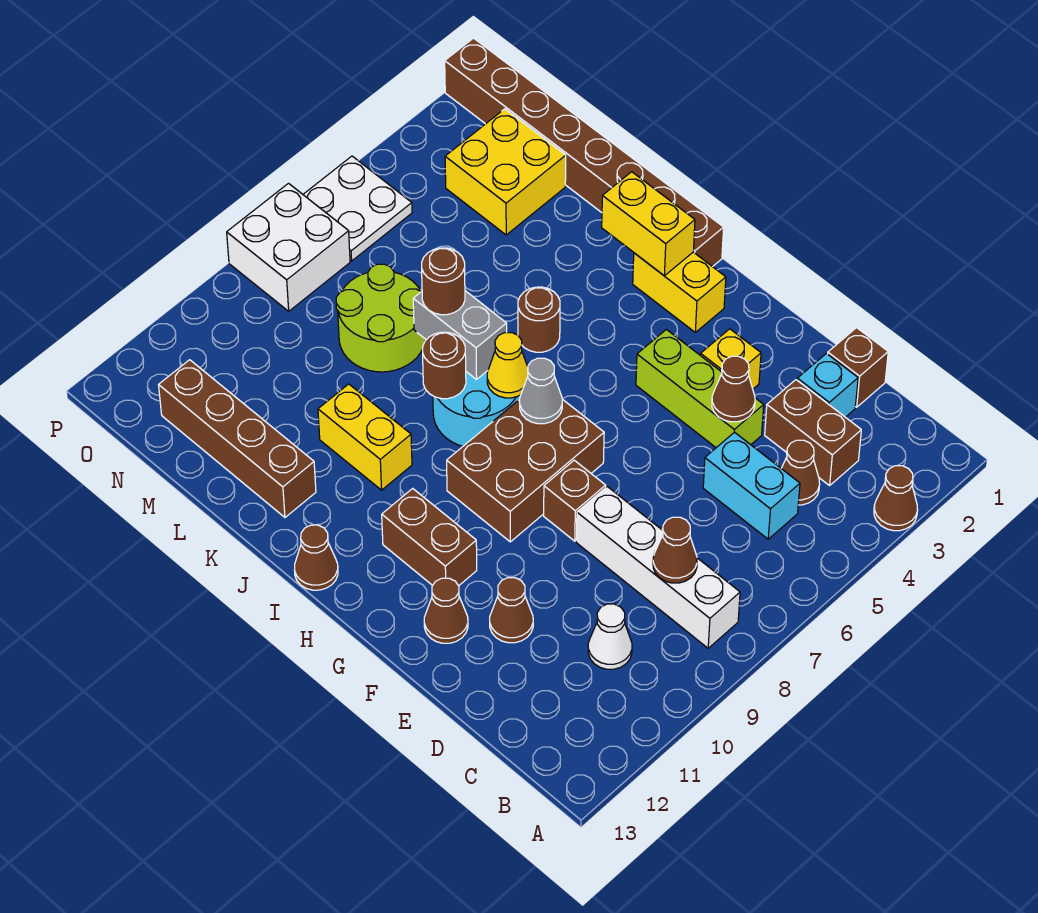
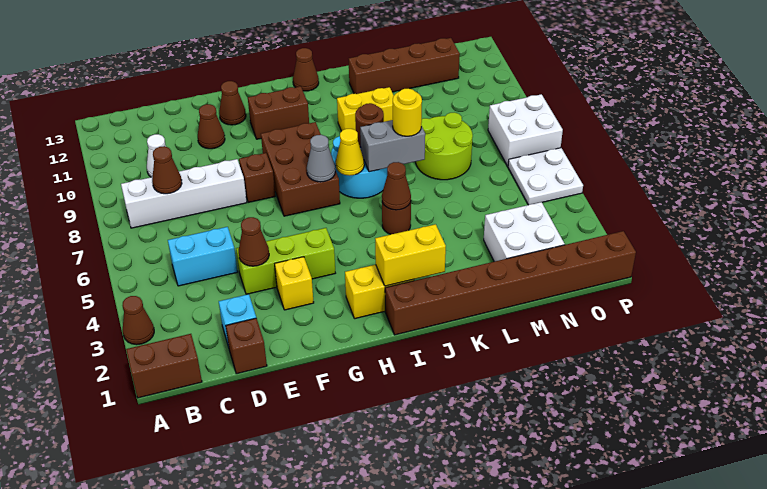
brown 1x2 brick [765,380,861,486] -> brown 1x2 brick moved to [126,334,202,398]
brown 1x1 cone [781,440,820,505] -> brown 1x1 cone moved to [382,162,411,210]
brown 1x1 round brick [422,248,465,315] -> yellow 1x1 round brick [393,89,422,136]
yellow 2x2 brick [445,109,566,235] -> white 2x2 brick [484,202,565,262]

